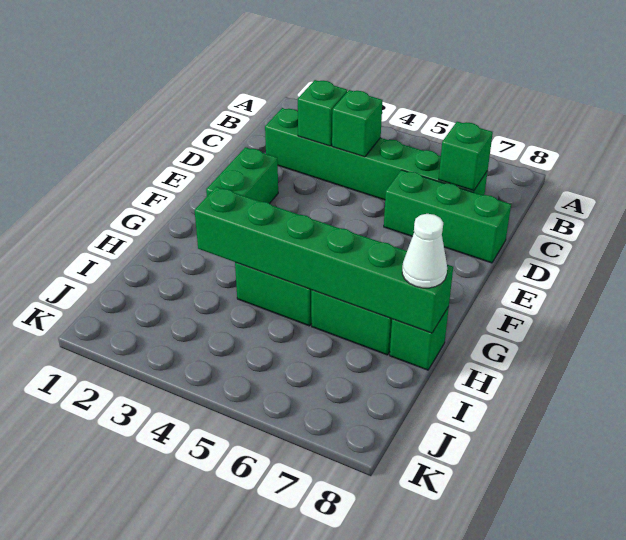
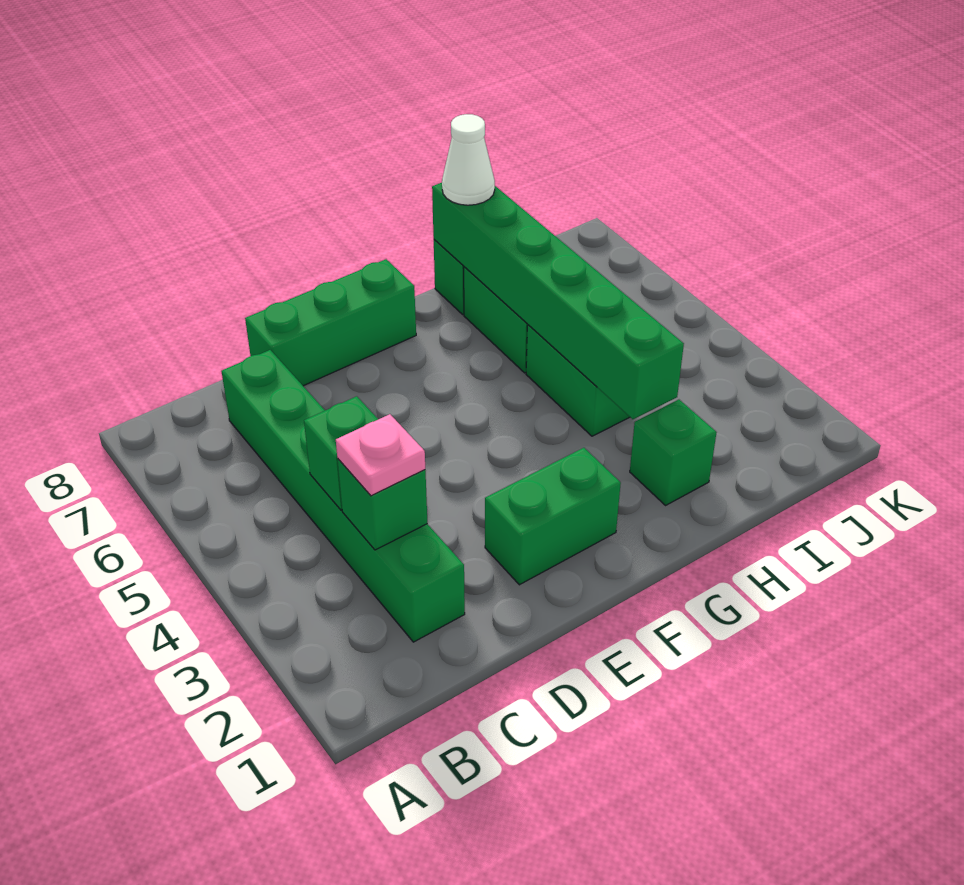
none -> pink 1x1 plate [336,414,425,496]
green 1x1 brick [439,122,493,191] -> green 1x1 brick moved to [630,400,717,505]
green 1x3 brick [384,170,511,263] -> green 1x3 brick turned to [245,259,416,386]

